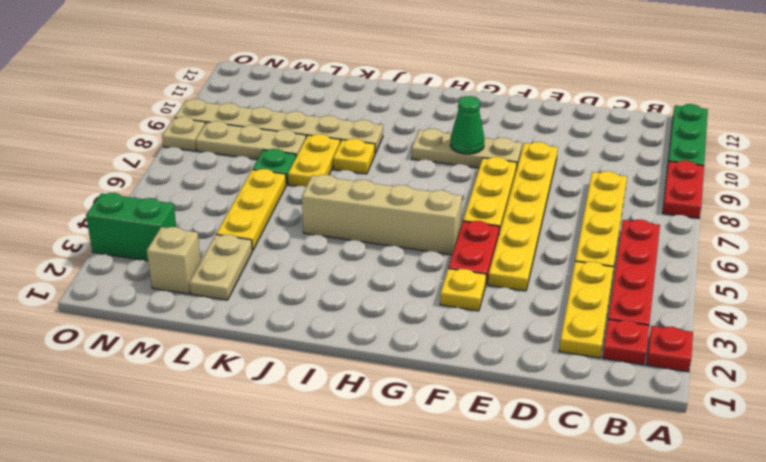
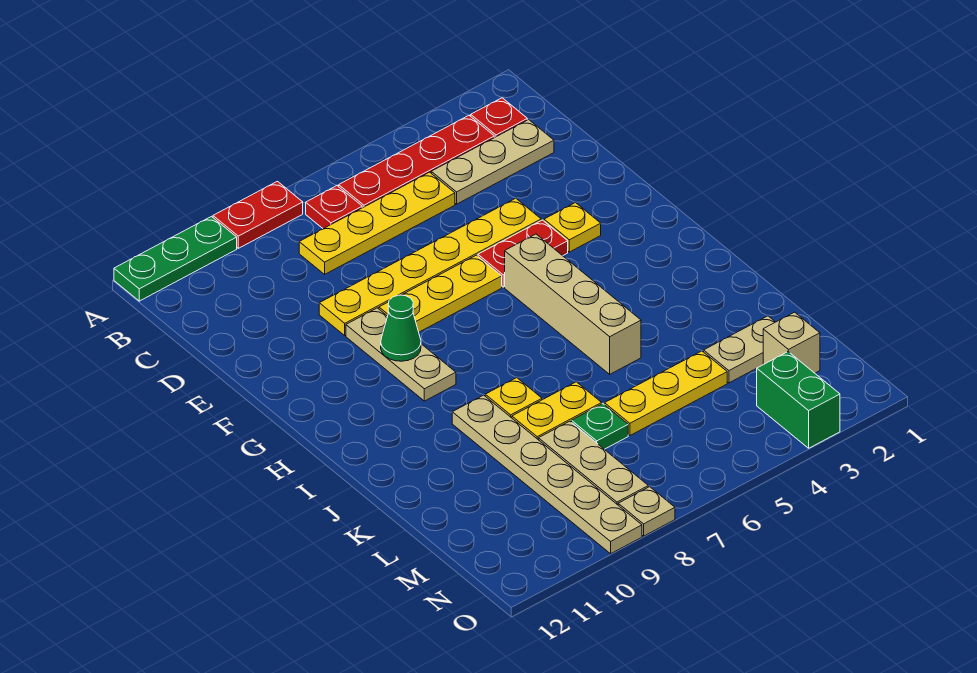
red 1x1 plate [647,326,693,372] -> red 1x1 plate moved to [306,186,362,229]
yellow 1x3 plate [559,261,614,358] -> tan 1x3 plate [431,120,554,204]

